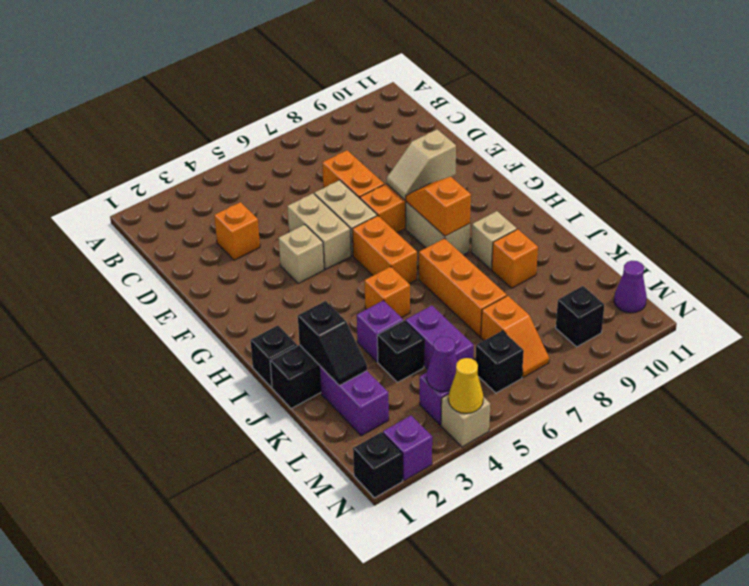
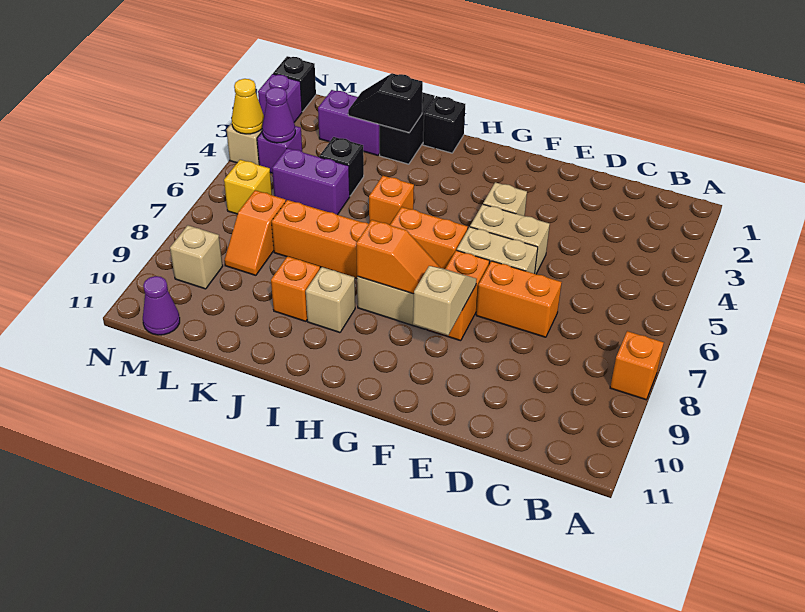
orange 1x1 brick [214,202,260,260] -> orange 1x1 brick moved to [610,331,664,400]
purple 1x1 brick [357,300,403,362] -> none
orange 1x2 slope [481,296,549,377] -> orange 1x2 slope turned to [224,190,286,275]
black 1x1 brick [476,331,524,393] -> yellow 1x1 brick [224,160,272,214]
black 1x1 brick [556,286,604,347] -> tan 1x1 brick [170,225,223,289]

